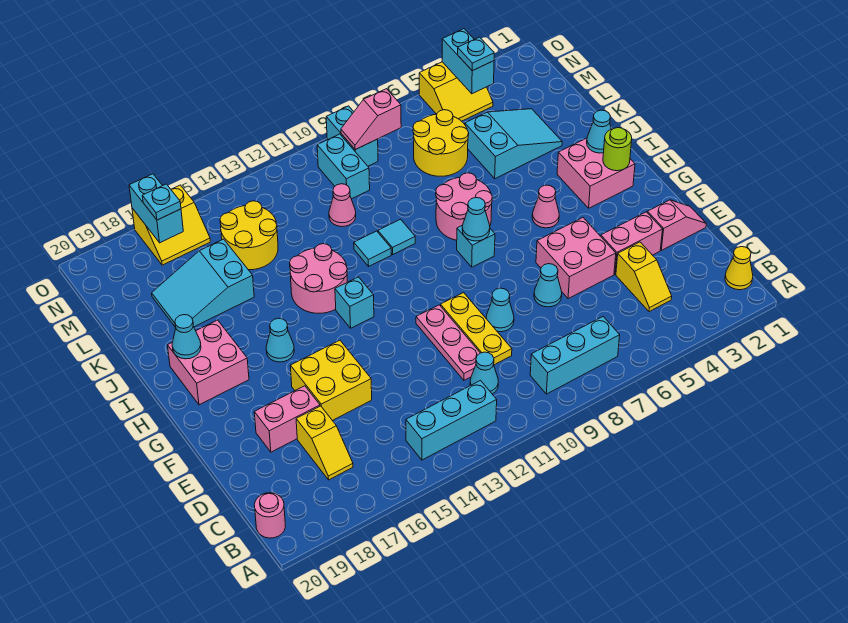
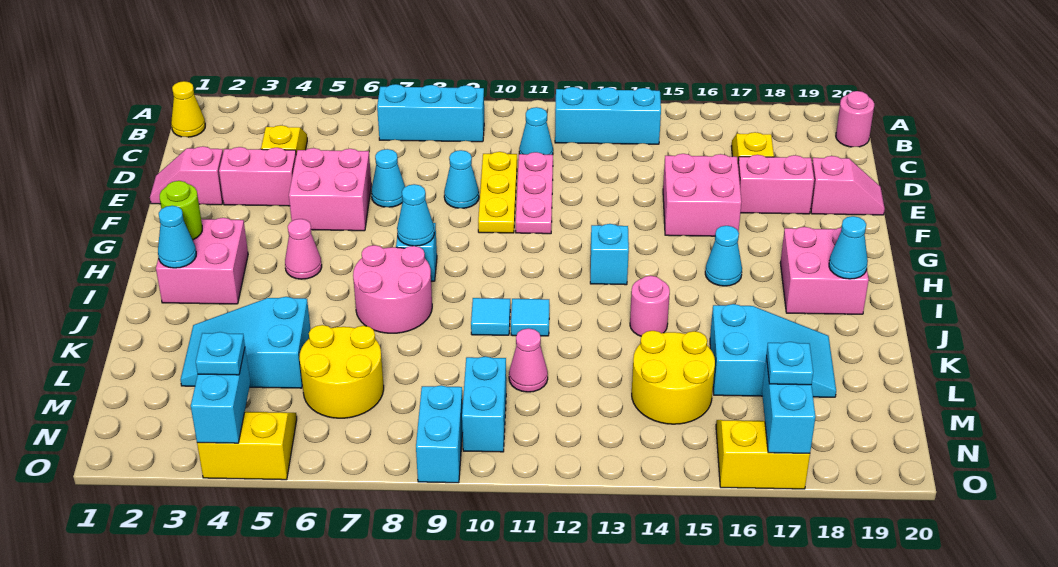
yellow 2x2 brick [290,340,372,421] -> pink 2x2 brick [663,154,741,236]
pink 2x2 round brick [290,244,347,313] -> pink 1x1 round brick [630,276,670,336]
pink 1x2 slope [341,89,401,149] -> pink 1x2 slope moved to [811,156,885,215]

